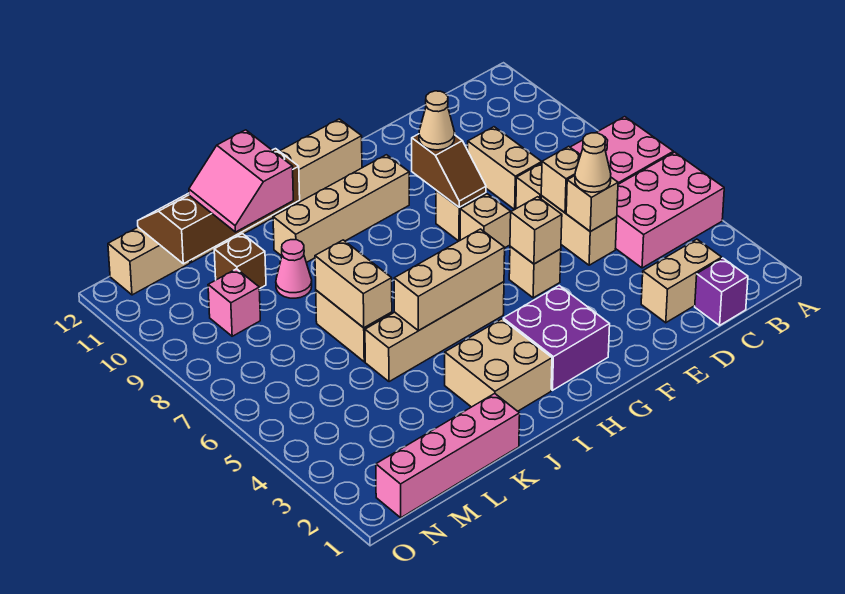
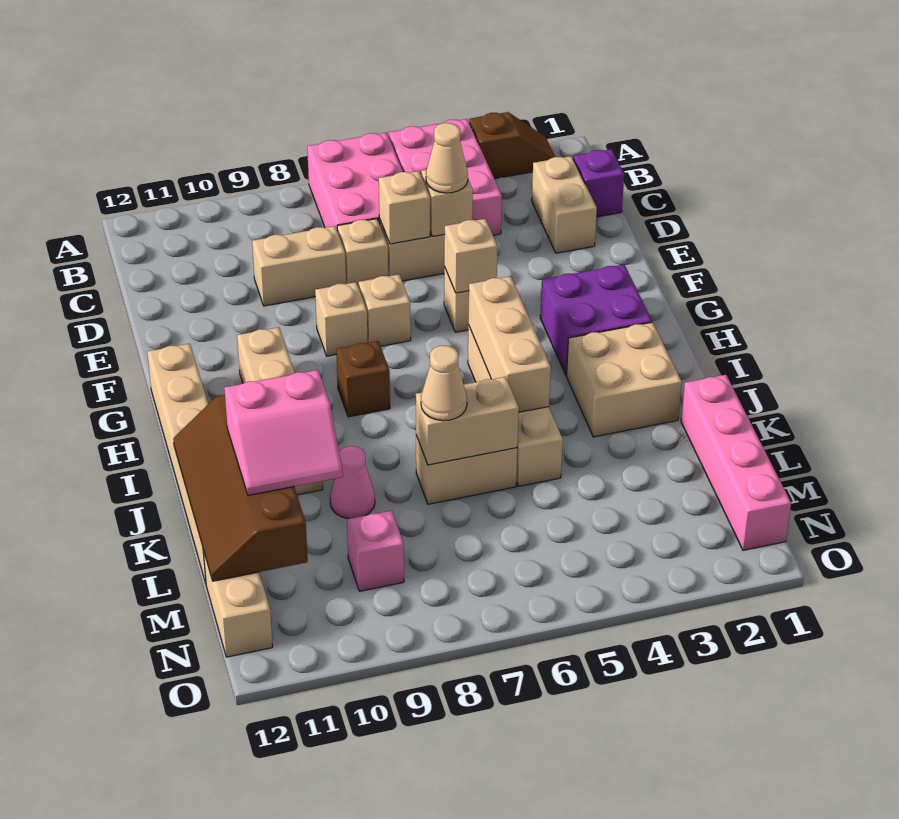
brown 1x2 slope [412,134,486,207] -> brown 1x2 slope moved to [469,112,555,179]
tan 1x1 cone [419,91,455,150] -> tan 1x1 cone moved to [421,346,467,421]
brown 1x1 brick [214,234,266,289] -> brown 1x1 brick moved to [336,341,390,417]

